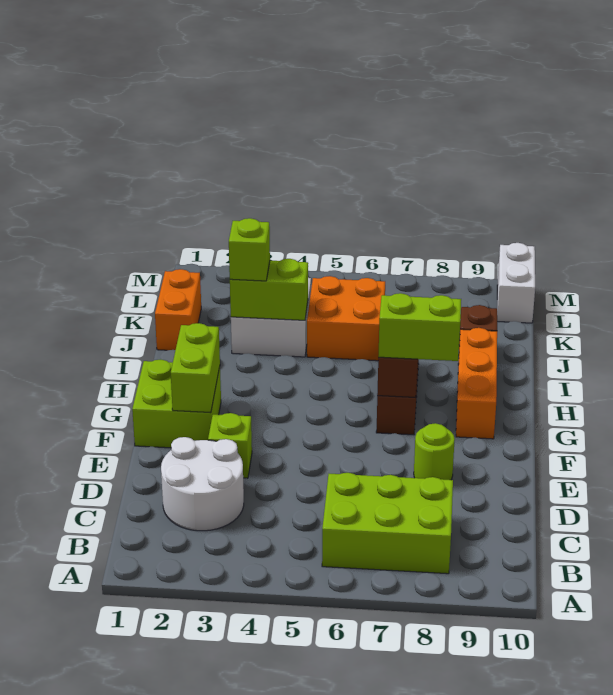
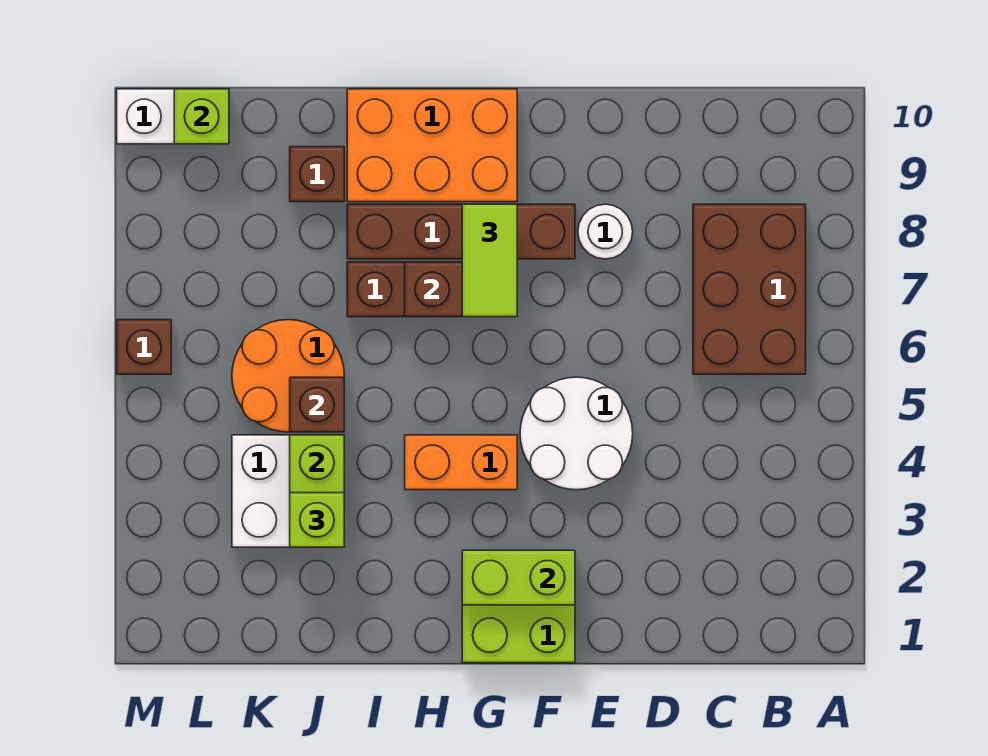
lime 2x3 brick [322,473,453,574] -> brown 2x3 brick [693,204,806,374]
white 2x2 round brick [161,437,244,531] -> white 2x2 round brick moved to [520,377,633,490]
lime 1x1 brick [208,413,252,478] -> lime 1x1 brick moved to [174,89,229,144]
lime 1x1 round brick [414,423,455,480] -> white 1x1 round brick [578,204,633,259]
none -> brown 1x4 brick [347,204,575,259]
lime 1x2 brick [378,293,461,361] -> lime 1x2 tile [462,204,517,317]
orange 1x3 brick [456,328,497,439] -> orange 2x3 brick [347,89,517,202]
orange 1x2 brick [155,269,201,350] -> orange 1x2 brick moved to [405,435,517,490]
orange 2x2 brick [307,276,385,361] -> orange 2x2 round brick [232,320,344,432]
none -> brown 1x1 brick [290,377,344,432]
none -> brown 1x1 brick [117,320,171,374]

